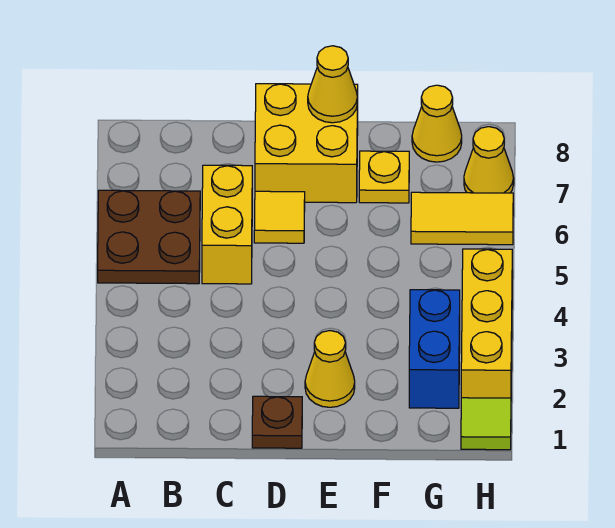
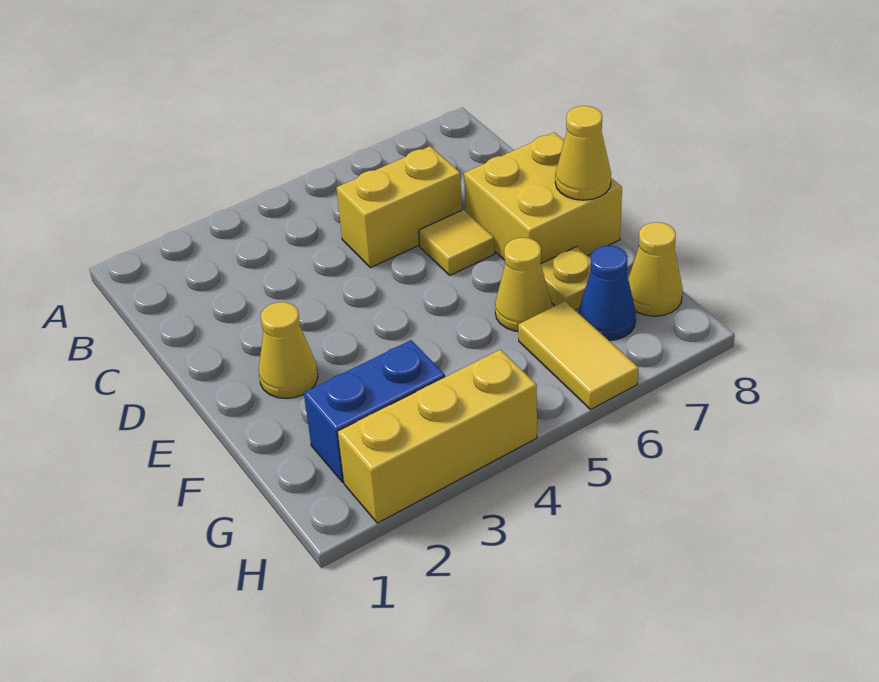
brown 2x2 plate [98,190,200,284] -> none
brown 1x1 plate [252,396,302,448] -> none
none -> blue 1x1 cone [579,246,636,340]
lime 1x1 tile [461,398,511,450] -> none
yellow 1x1 cone [464,127,514,193] -> yellow 1x1 cone moved to [495,238,552,331]

